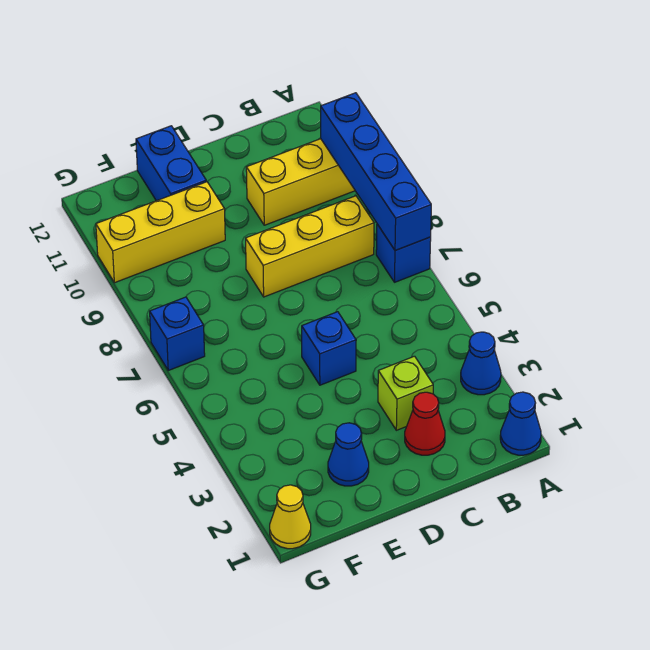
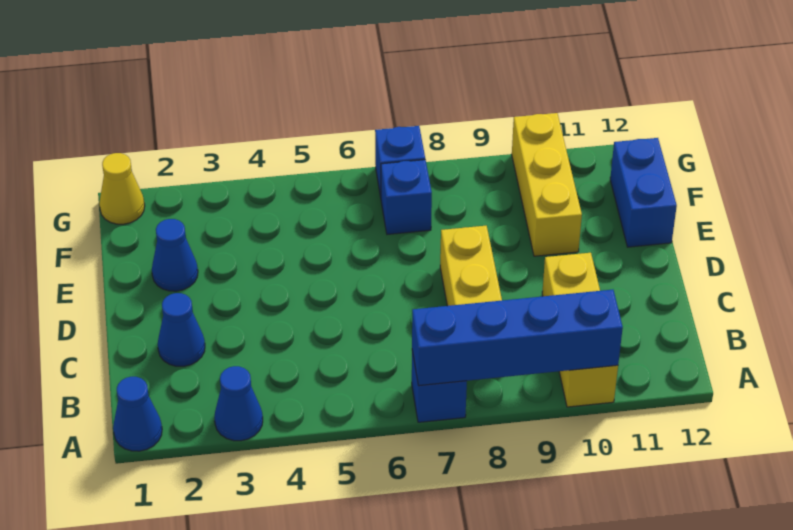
red 1x1 cone [405,392,445,455] -> blue 1x1 cone [158,293,205,366]
lime 1x1 brick [378,356,433,430] -> none
blue 1x1 brick [302,312,356,385] -> blue 1x1 brick moved to [381,160,432,234]
blue 1x2 brick [136,126,206,201] -> blue 1x2 brick turned to [610,138,677,247]

